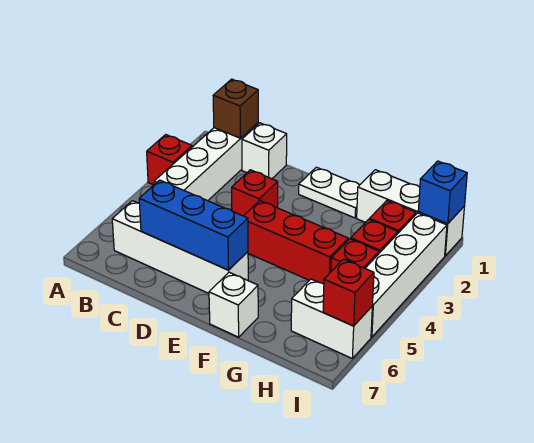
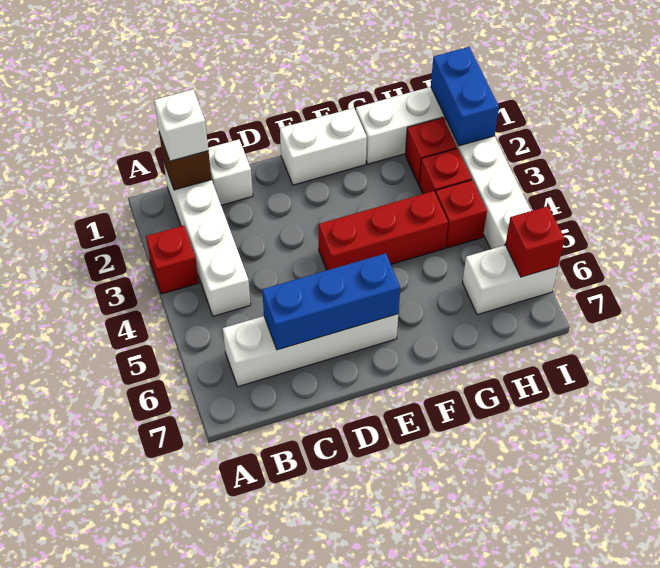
red 1x1 brick [232,170,278,216] -> none
white 1x2 plate [299,167,359,218] -> white 1x2 brick [280,108,367,185]
white 1x1 brick [209,272,258,337] -> white 1x1 brick moved to [154,90,208,161]
blue 1x1 brick [418,161,467,224] -> blue 1x2 brick [431,47,499,146]

